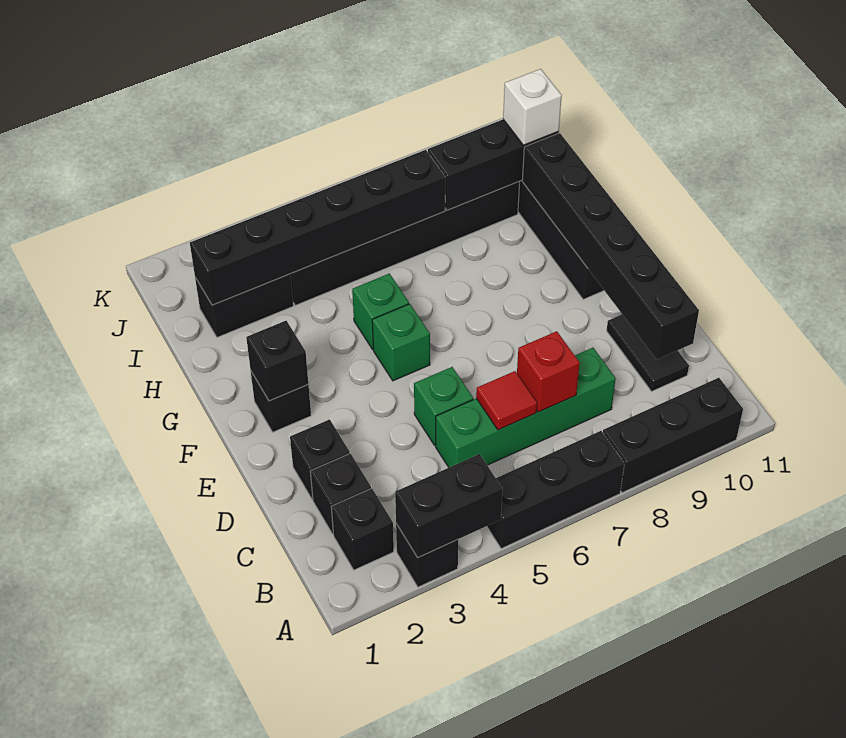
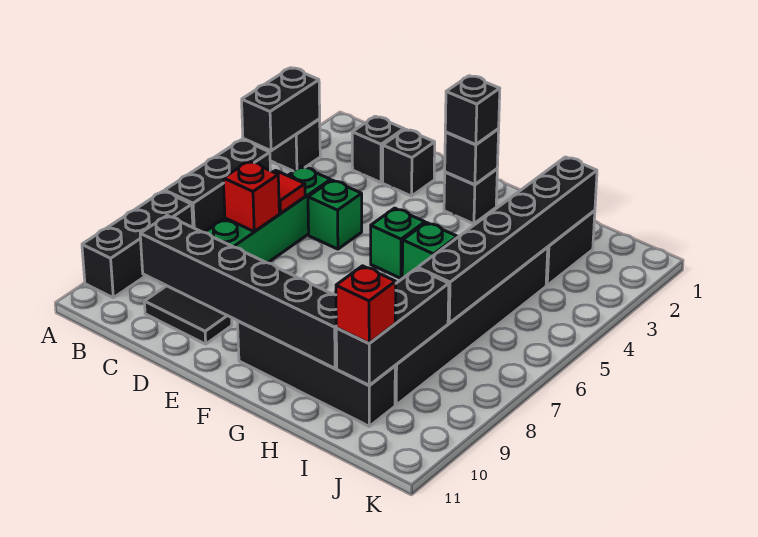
black 1x1 brick [331,488,394,570] -> black 1x1 brick moved to [445,76,500,145]
white 1x1 brick [503,69,562,145] -> red 1x1 brick [336,266,396,343]

